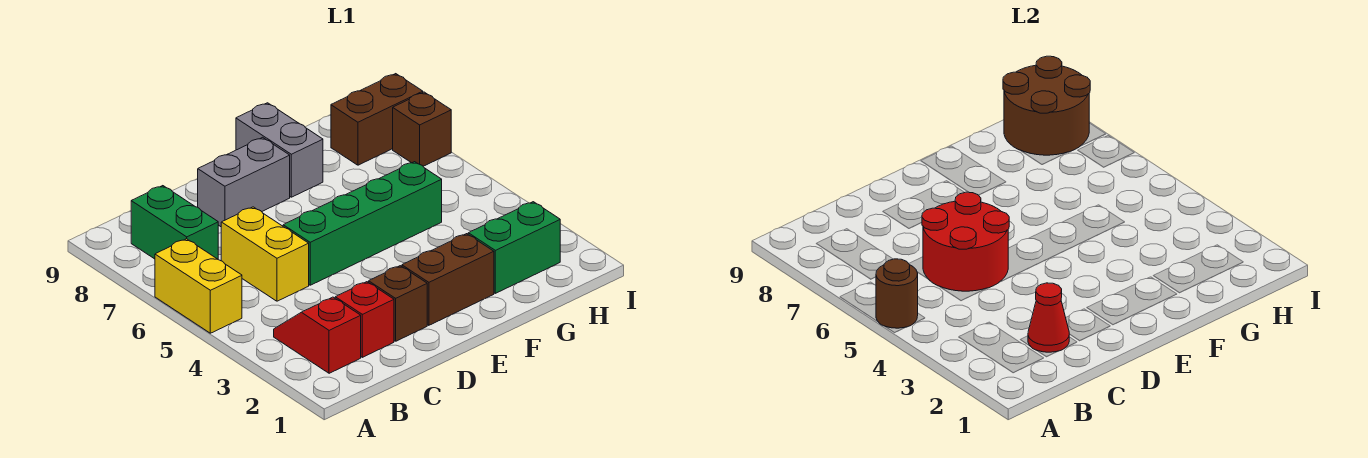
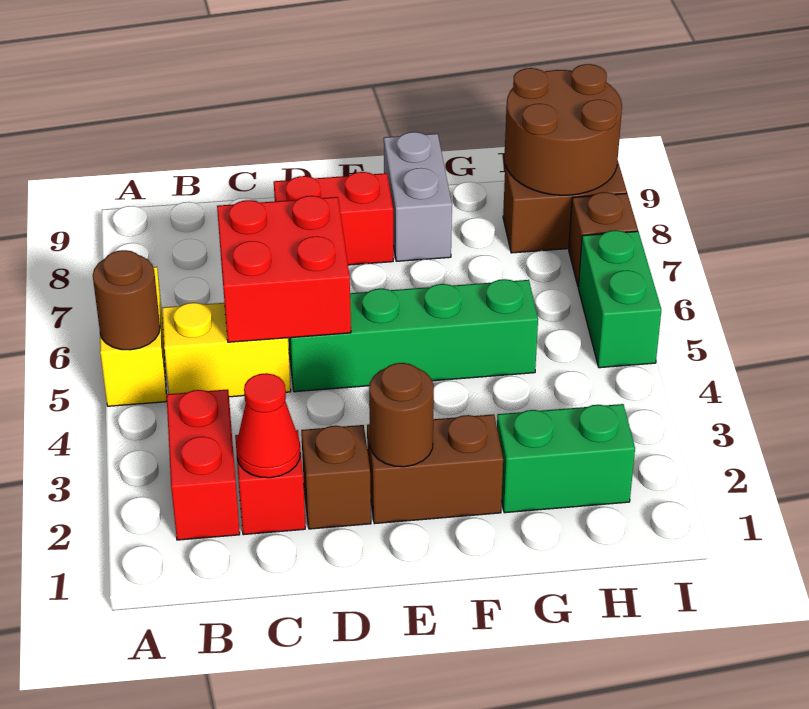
red 1x2 slope [274,297,361,373] -> red 1x2 brick [167,389,240,540]
green 1x2 brick [131,186,218,259] -> green 1x2 brick moved to [578,230,661,368]
yellow 1x2 brick [221,207,309,301] -> yellow 1x2 brick turned to [162,303,291,397]
red 2x2 round brick [922,192,1009,291] -> red 2x2 brick [217,196,351,342]
grey 1x2 brick [198,137,290,227] -> red 1x2 brick [274,172,393,265]
none -> brown 1x1 round brick [369,363,434,467]

